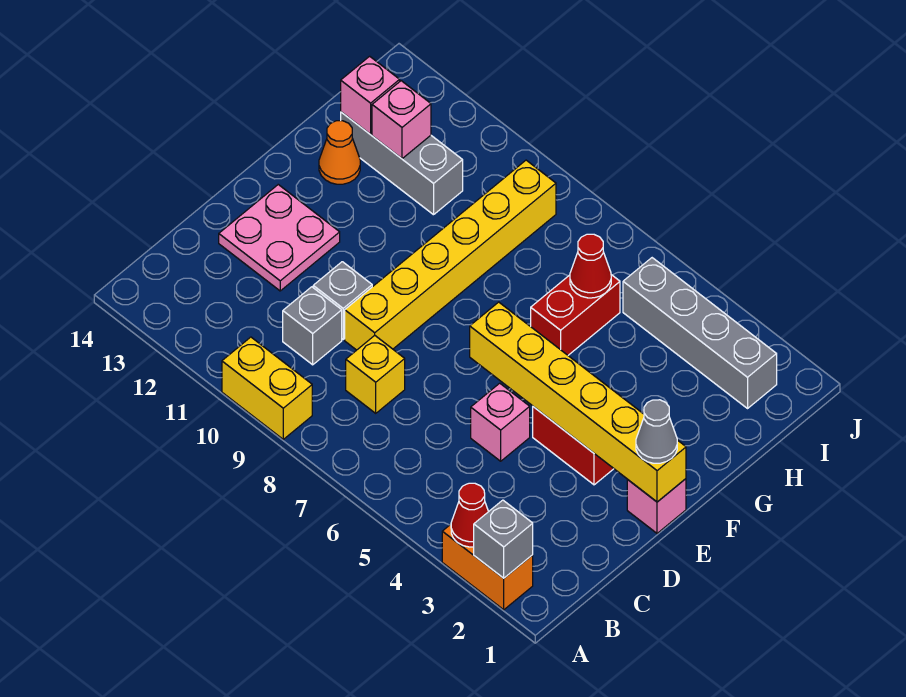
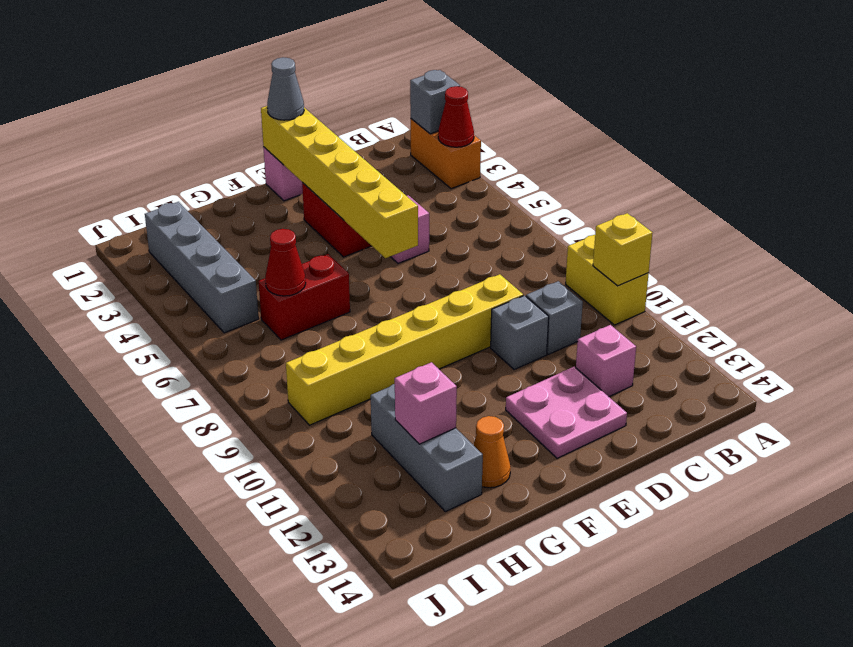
yellow 1x1 brick [346,336,405,413] -> yellow 1x1 brick moved to [593,213,652,286]
pink 1x1 brick [341,56,400,135] -> pink 1x1 brick moved to [576,325,636,397]

